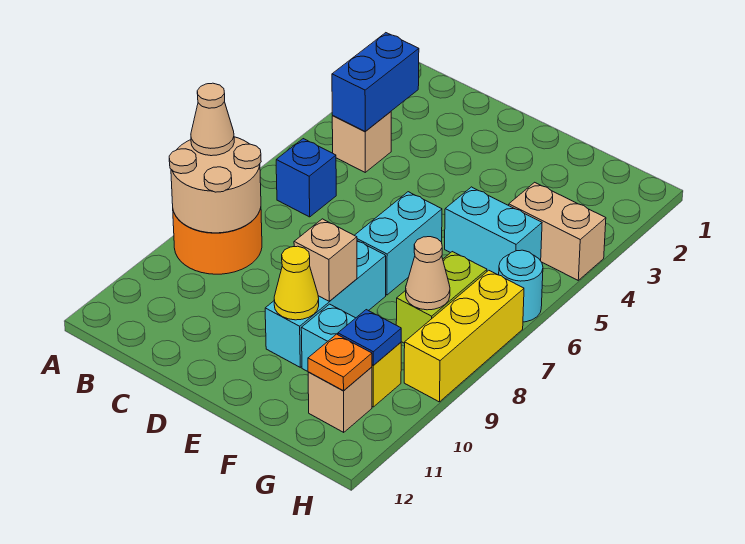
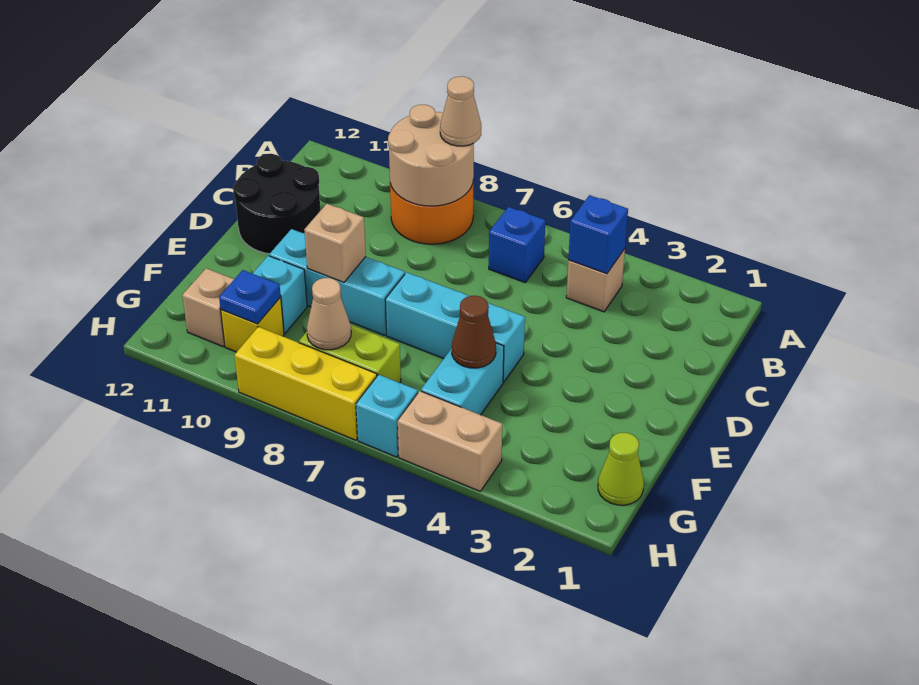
blue 1x2 brick [332,33,419,131] -> blue 1x1 brick [568,195,628,274]
none -> black 2x2 round brick [233,154,320,254]
cyan 1x2 brick [355,192,442,295] -> cyan 1x3 brick [385,272,525,382]
yellow 1x1 cone [274,246,319,320] -> none
none -> brown 1x1 cone [452,296,496,368]
none -> lime 1x1 cone [598,433,644,505]
tan 1x2 brick [509,182,606,280] -> tan 1x2 brick turned to [398,391,502,491]
orange 1x1 plate [308,334,372,391] -> none
cyan 1x1 round brick [499,250,543,322] -> cyan 1x1 brick [356,375,418,457]

